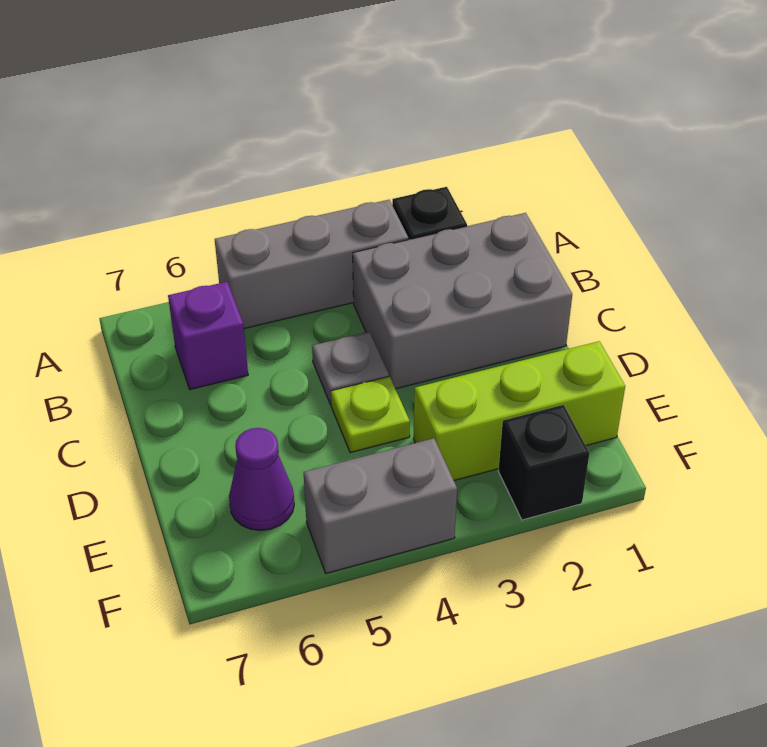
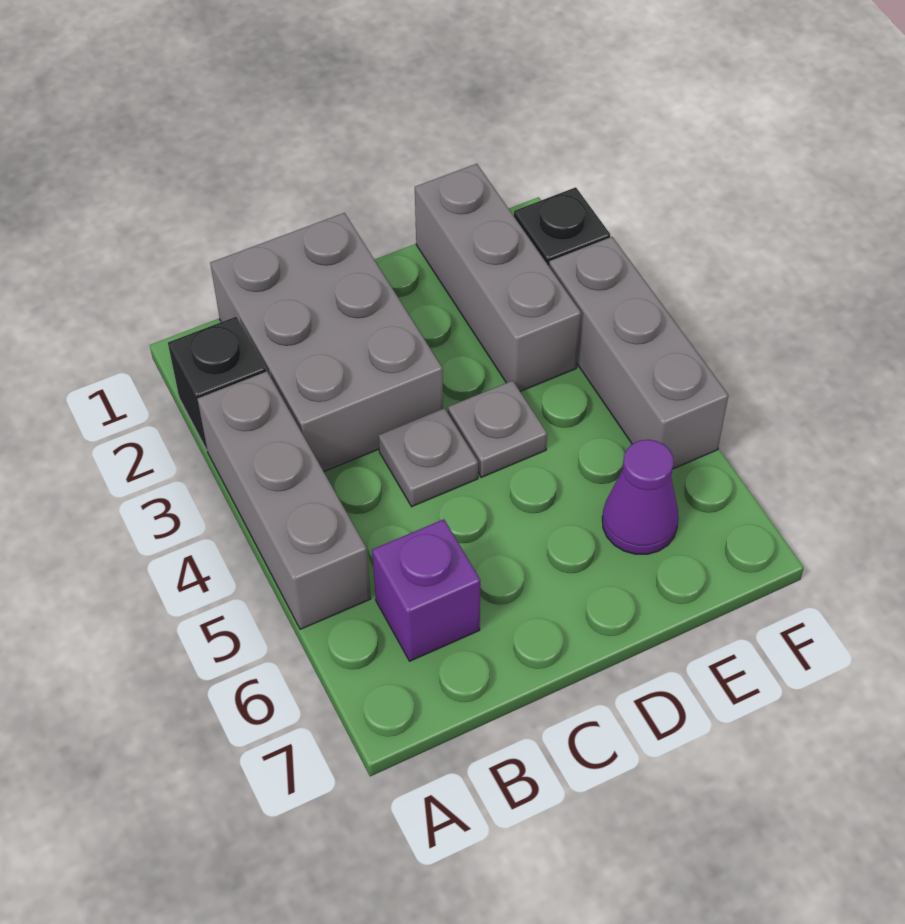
lime 1x1 plate [331,376,410,453] -> grey 1x1 plate [448,381,547,477]
lime 1x3 brick [414,341,625,481] -> grey 1x3 brick [415,164,581,391]
grey 1x2 brick [304,438,457,573] -> grey 1x3 brick [549,237,729,469]

